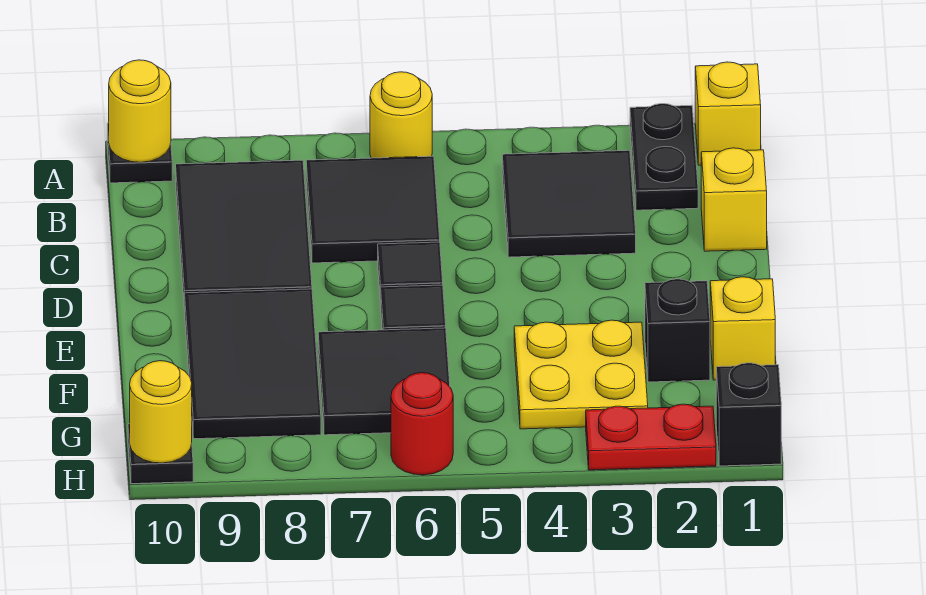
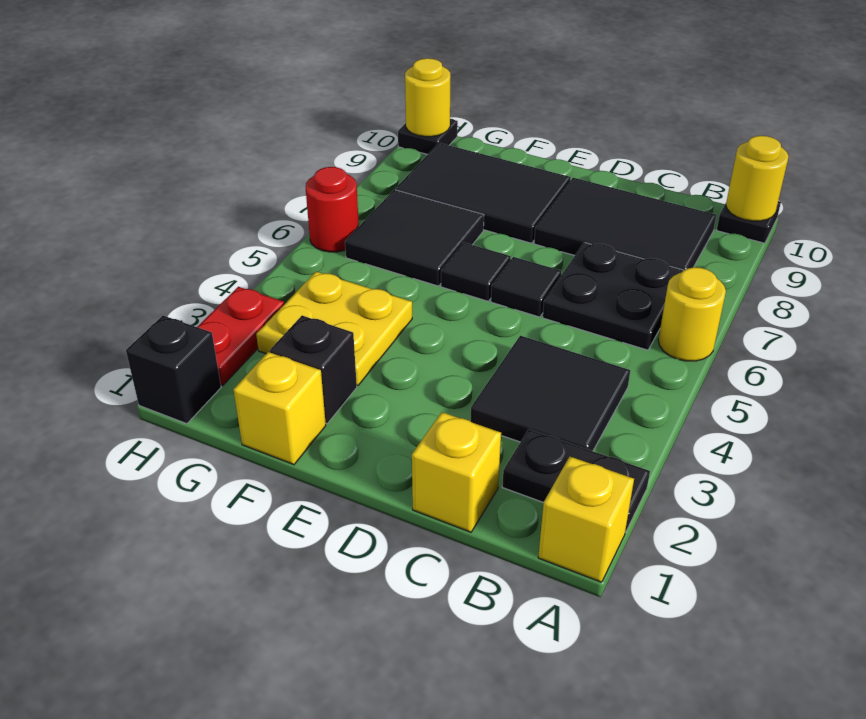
black 2x2 tile [306,156,440,263] -> black 2x2 plate [543,243,684,350]

